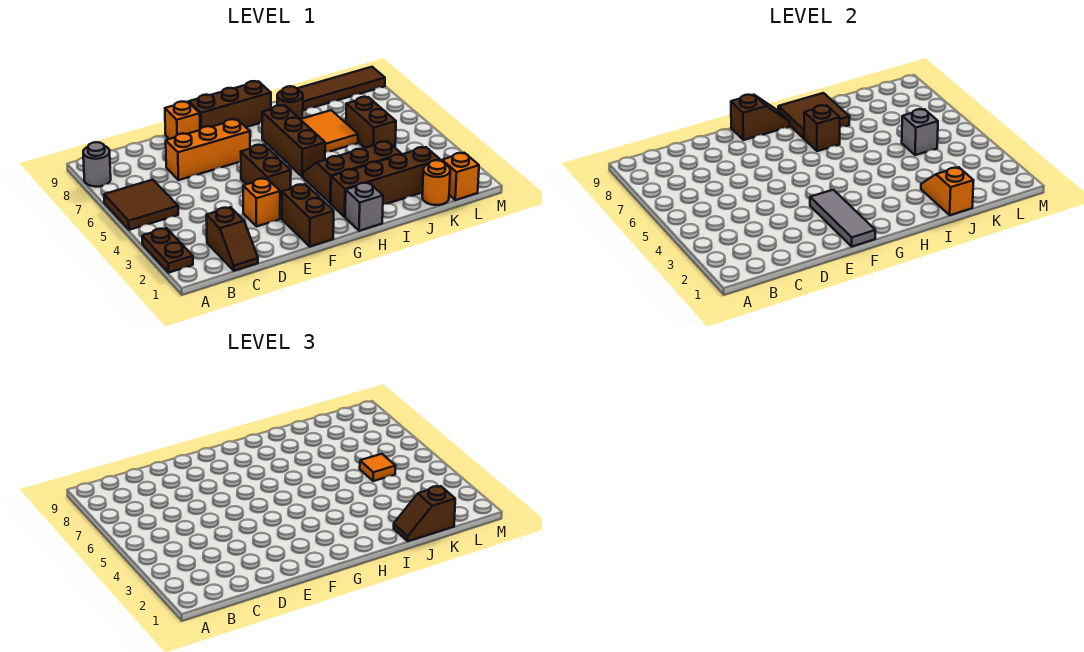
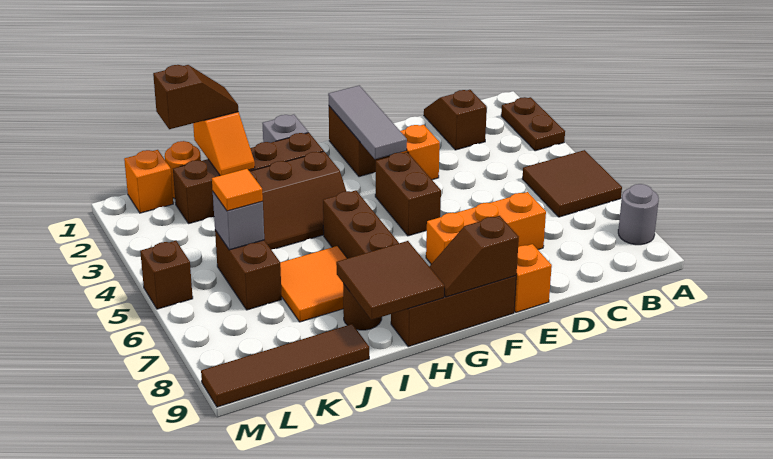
brown 1x1 brick [804,105,840,151] -> brown 1x1 brick moved to [140,241,193,309]

